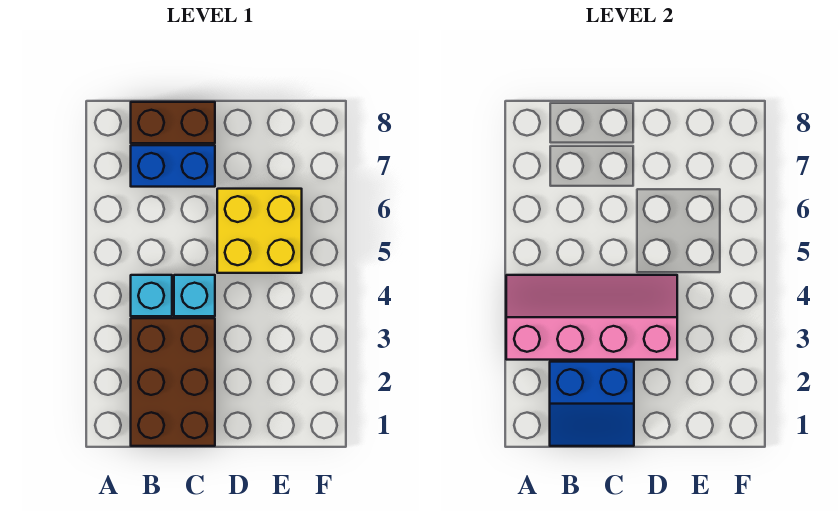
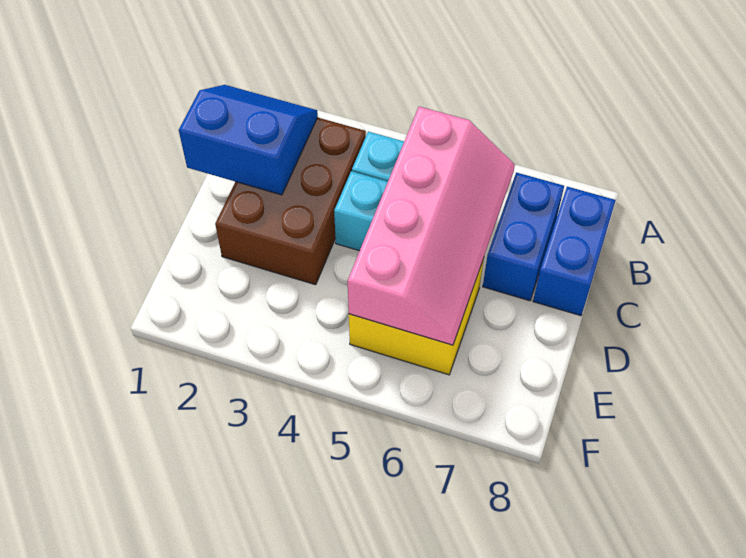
pink 2x4 slope [506,275,677,360] -> pink 2x4 slope moved to [348,107,515,345]
brown 2x3 brick [131,318,215,446] -> brown 2x3 brick turned to [215,118,366,285]
blue 2x2 slope [550,362,634,446] -> blue 2x2 slope turned to [179,85,318,195]
brown 1x2 brick [131,102,215,143] -> blue 1x2 brick [533,187,616,316]

